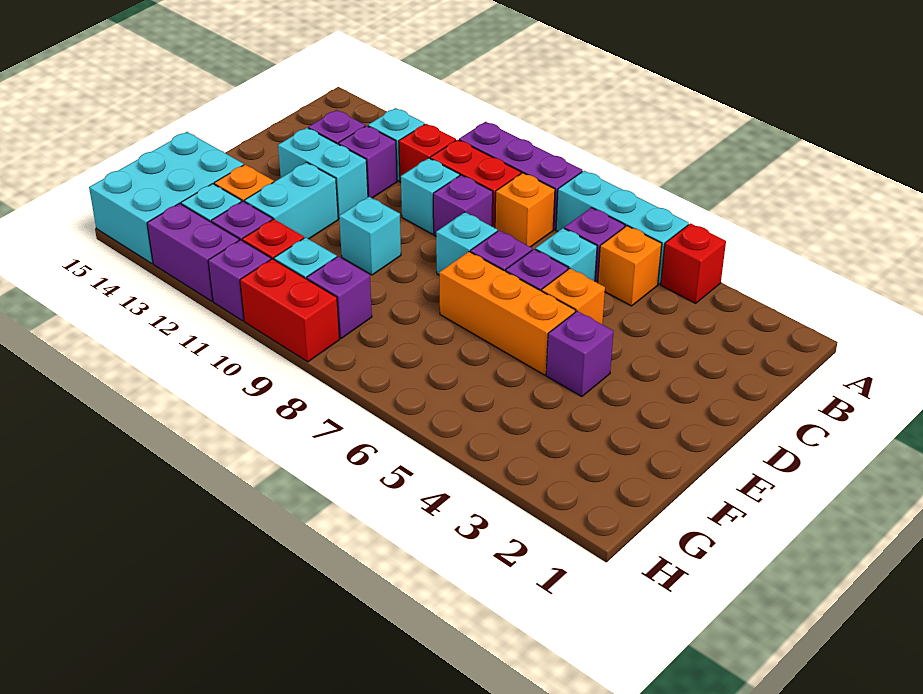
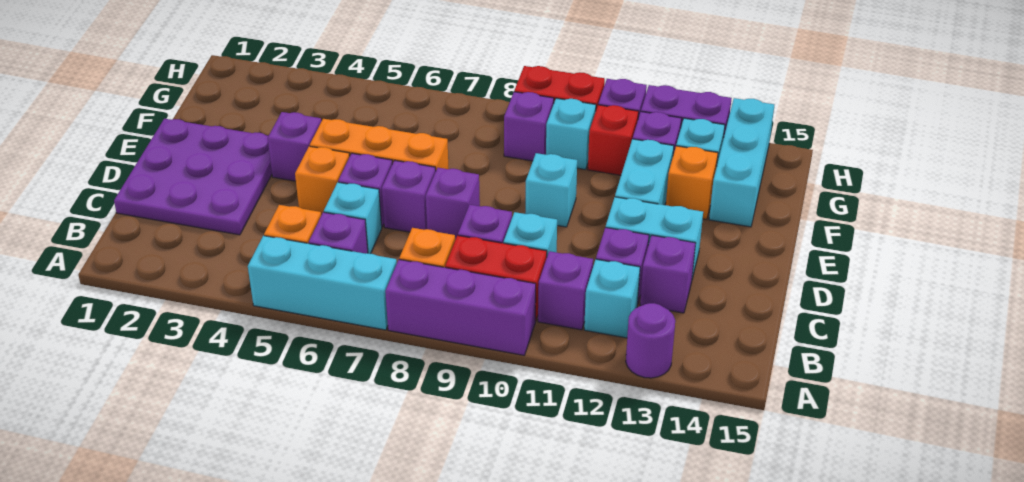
red 1x1 brick [661,223,726,303] -> none
none -> purple 1x1 round brick [626,303,675,378]
red 1x1 brick [399,124,456,182] -> purple 1x1 brick [538,251,593,330]
none -> purple 3x3 plate [114,119,272,235]
cyan 1x1 brick [436,212,497,275] -> purple 1x1 brick [426,168,480,240]
cyan 2x3 brick [89,132,244,263] -> cyan 1x3 brick [709,98,774,227]

